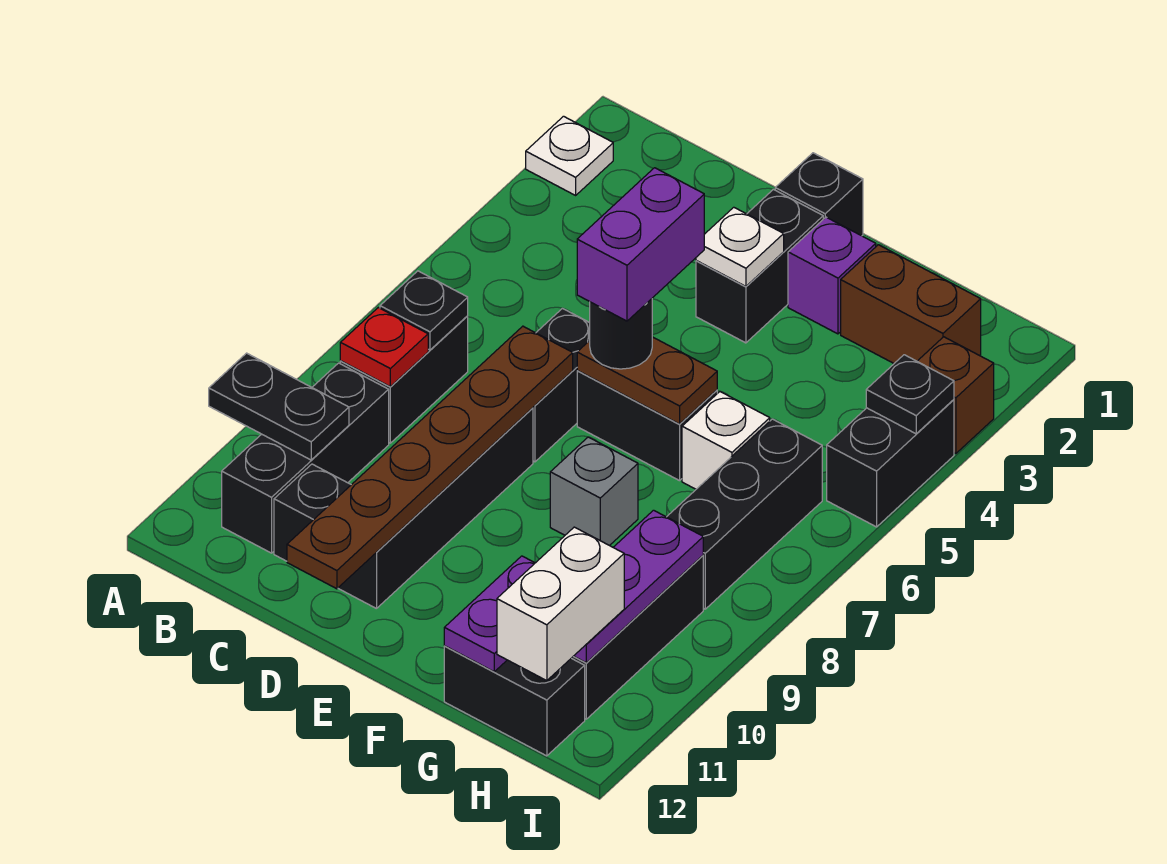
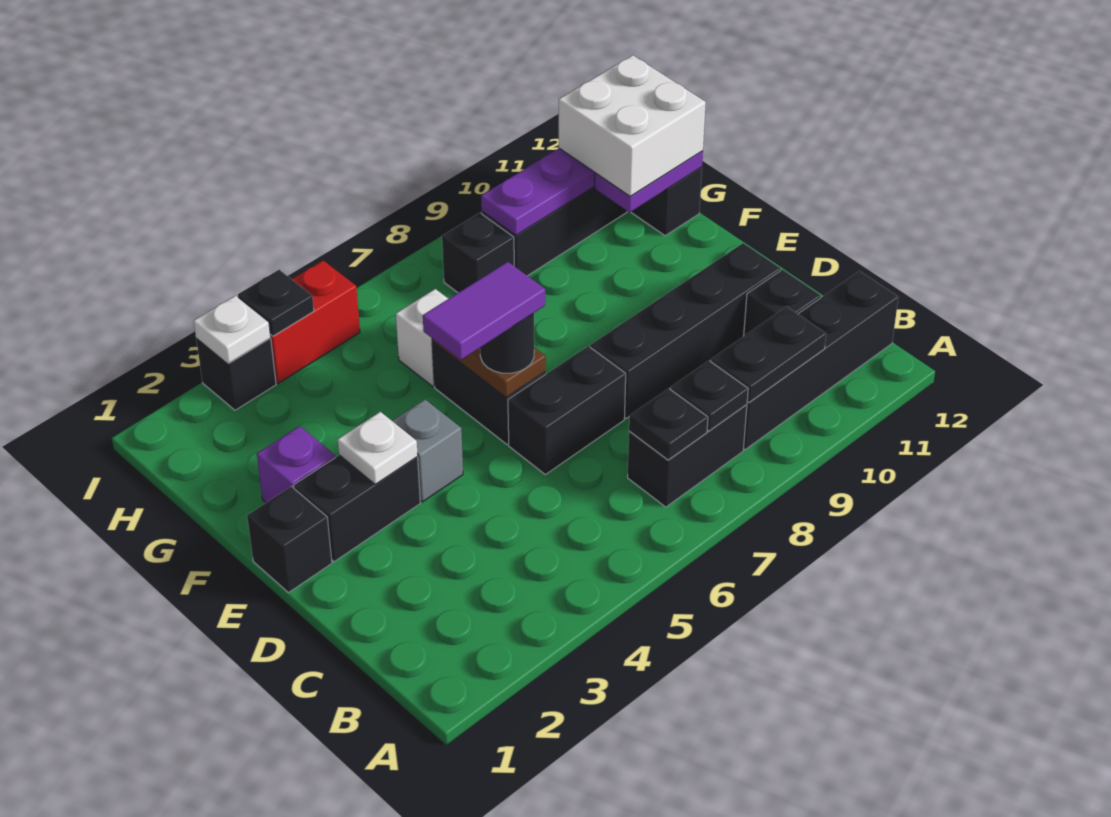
white 1x1 plate [526,116,613,195] -> white 1x1 plate moved to [194,296,271,363]
black 1x2 plate [209,353,349,460] -> black 1x2 plate turned to [711,307,826,402]
red 1x1 plate [340,308,428,387] -> black 1x1 plate [670,361,748,431]
black 1x3 brick [222,363,389,553] -> black 1x4 brick [744,271,899,450]
brown 1x6 plate [287,326,573,589] -> none
purple 1x2 brick [577,168,704,321] -> purple 1x2 tile [423,262,545,360]
grey 1x1 brick [550,437,638,546] -> grey 1x1 brick moved to [392,400,463,502]
brown 1x2 brick [841,245,981,363] -> none
black 1x3 brick [667,419,822,609] -> black 1x1 brick [442,213,514,293]
white 1x2 brick [497,527,624,681] -> white 2x2 brick [559,55,706,196]
brown 1x1 brick [917,337,994,454] -> black 1x1 brick [196,337,276,410]
black 1x2 brick [827,400,954,527] -> red 1x2 brick [270,261,360,383]

